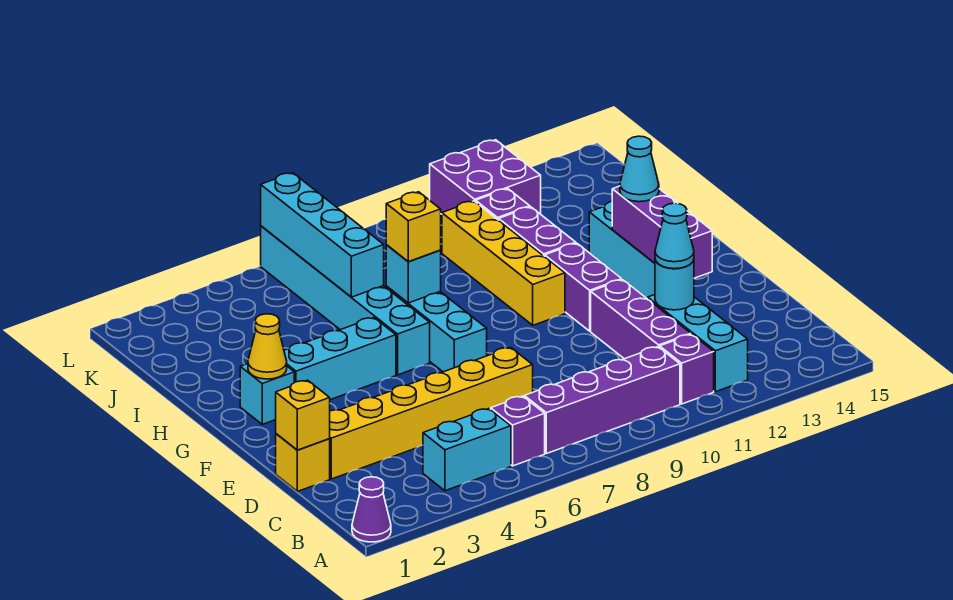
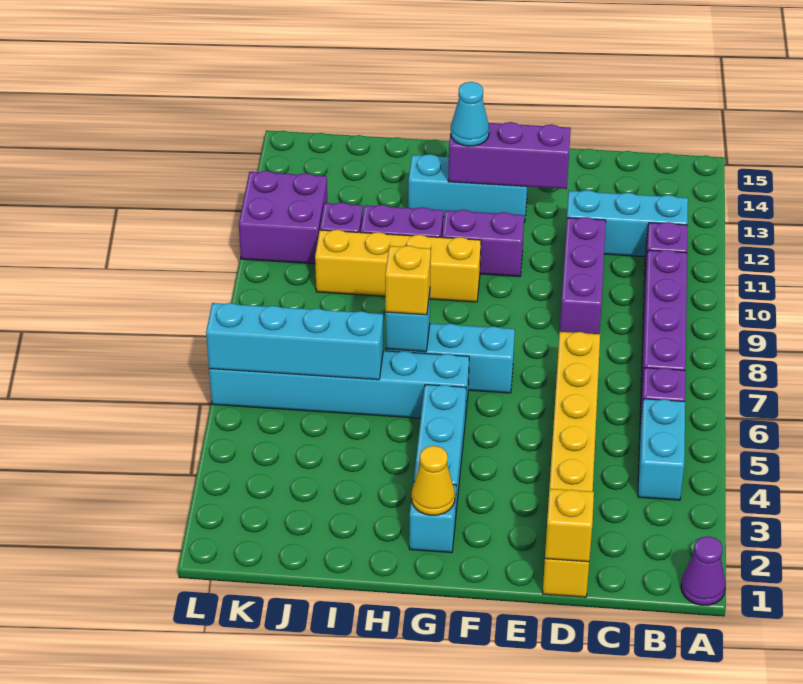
purple 1x3 brick [591,280,691,359] -> purple 1x3 brick turned to [560,217,606,334]
cyan 1x1 round brick [655,260,694,310] -> none
cyan 1x1 cone [655,203,694,269] -> none

